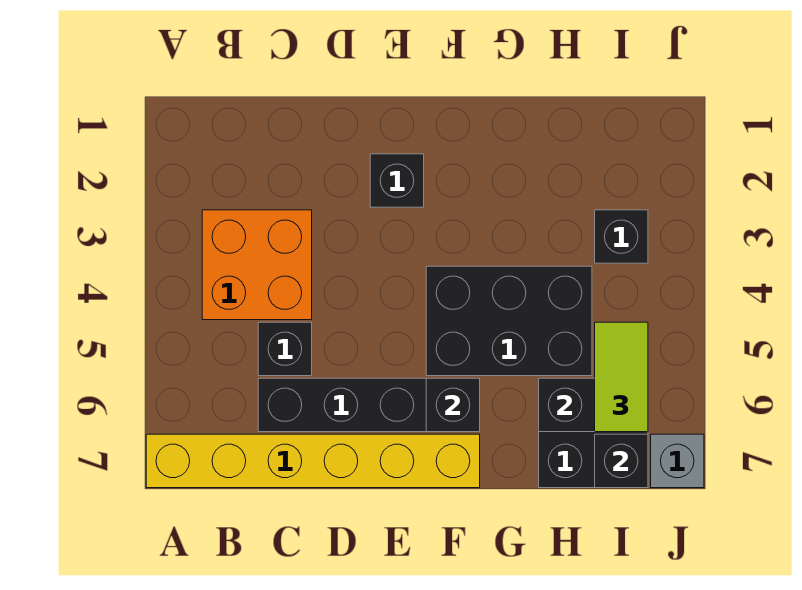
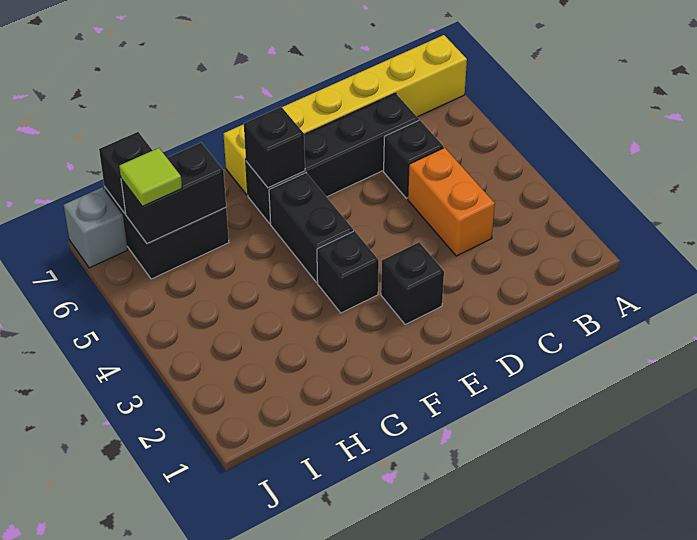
orange 2x2 brick [202,210,312,320] -> orange 1x2 brick [408,148,495,256]
black 2x3 brick [426,266,592,376] -> black 1x2 brick [269,173,353,282]
black 1x1 brick [595,210,648,263] -> black 1x1 brick moved to [317,231,379,313]
lime 1x2 tile [595,322,648,432] -> lime 1x1 tile [119,148,182,206]

